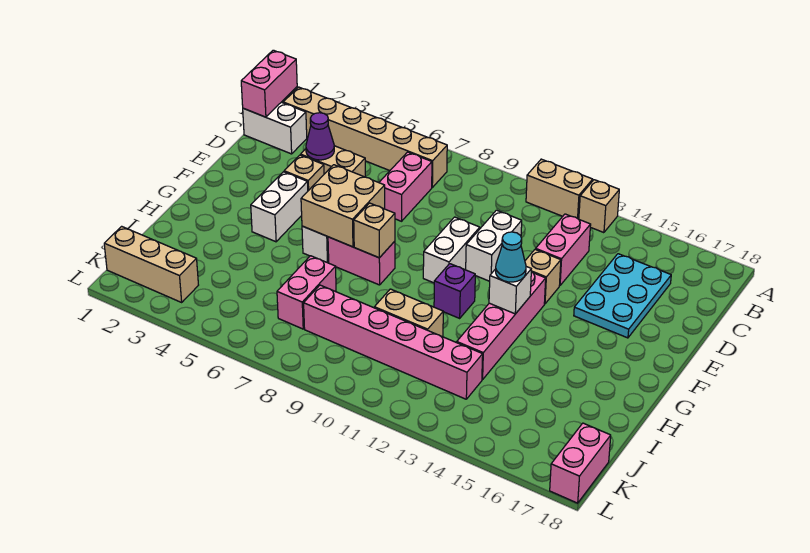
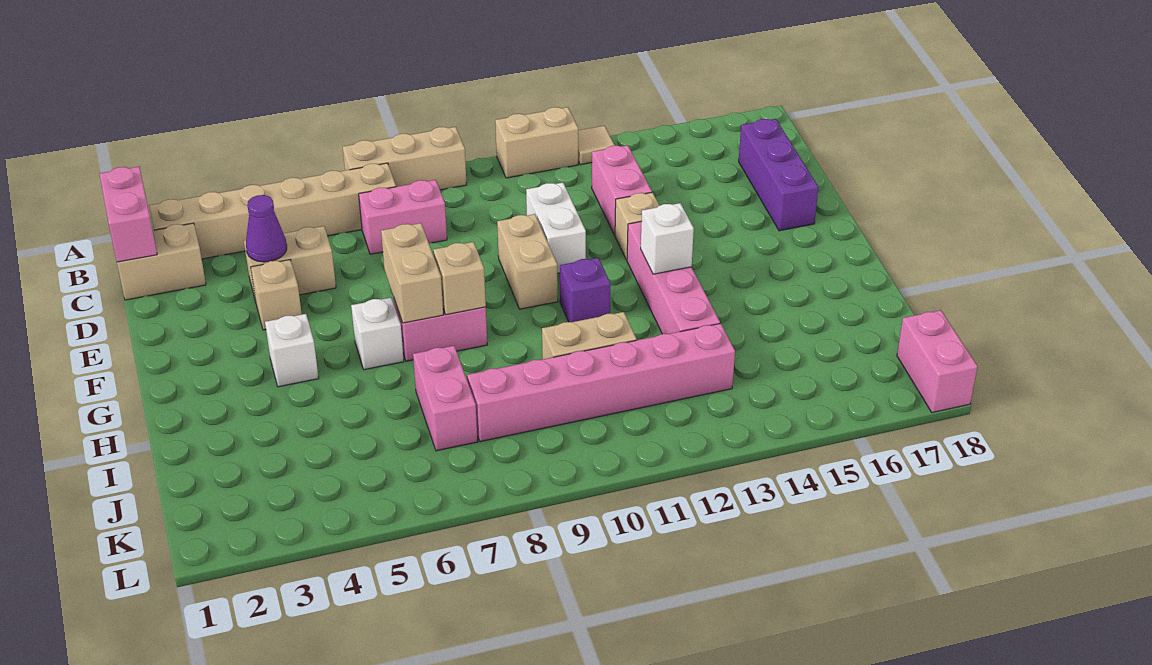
tan 1x1 brick [579,180,619,233] -> tan 1x1 tile [578,126,615,165]
white 1x2 brick [243,102,307,154] -> tan 1x2 brick [117,223,206,300]
pink 1x2 brick [379,152,432,221] -> pink 1x2 brick turned to [359,180,447,254]
cyan 2x3 plate [574,254,671,338] -> none
none -> purple 1x3 brick [739,119,818,231]
white 1x2 brick [423,217,480,283] -> tan 1x2 brick [497,214,558,309]
white 1x2 brick [251,172,308,242] -> white 1x1 brick [265,314,319,387]
tan 2x2 brick [301,165,385,247] -> tan 1x2 brick [381,223,443,323]
cyan 1x1 cone [496,232,526,282] -> none
tan 1x3 brick [104,226,198,302] -> tan 1x3 brick moved to [343,127,467,190]

